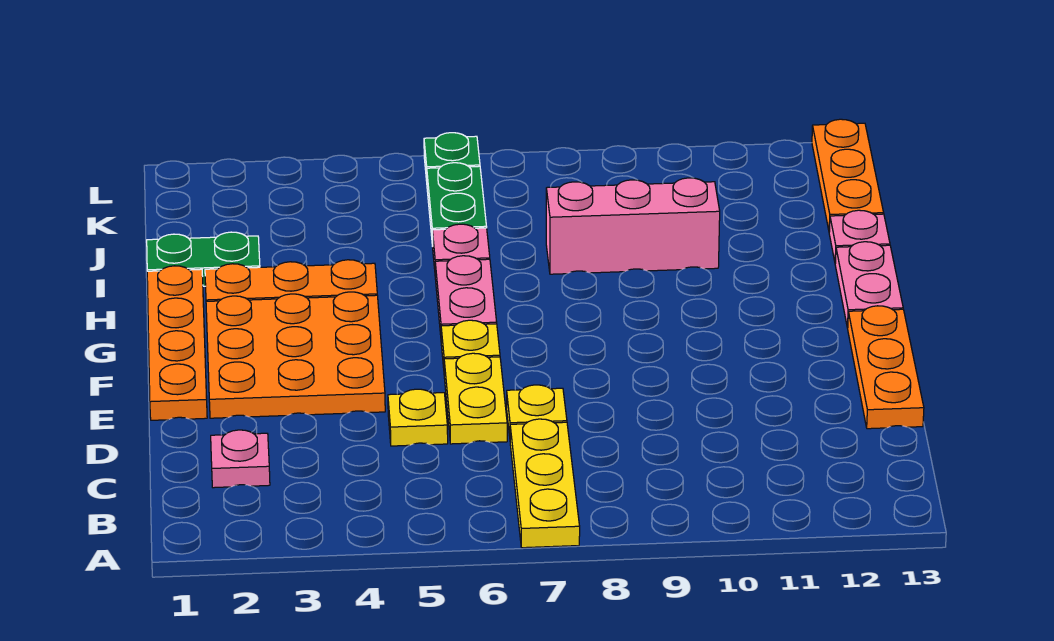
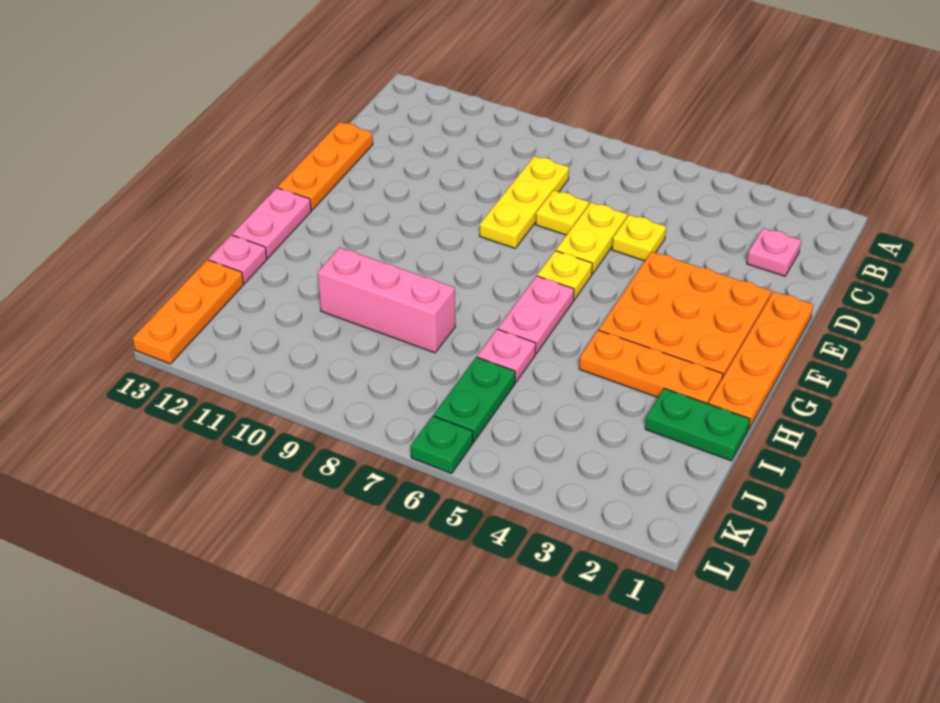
yellow 1x3 plate [510,419,580,548] -> yellow 1x3 plate moved to [480,156,569,248]

